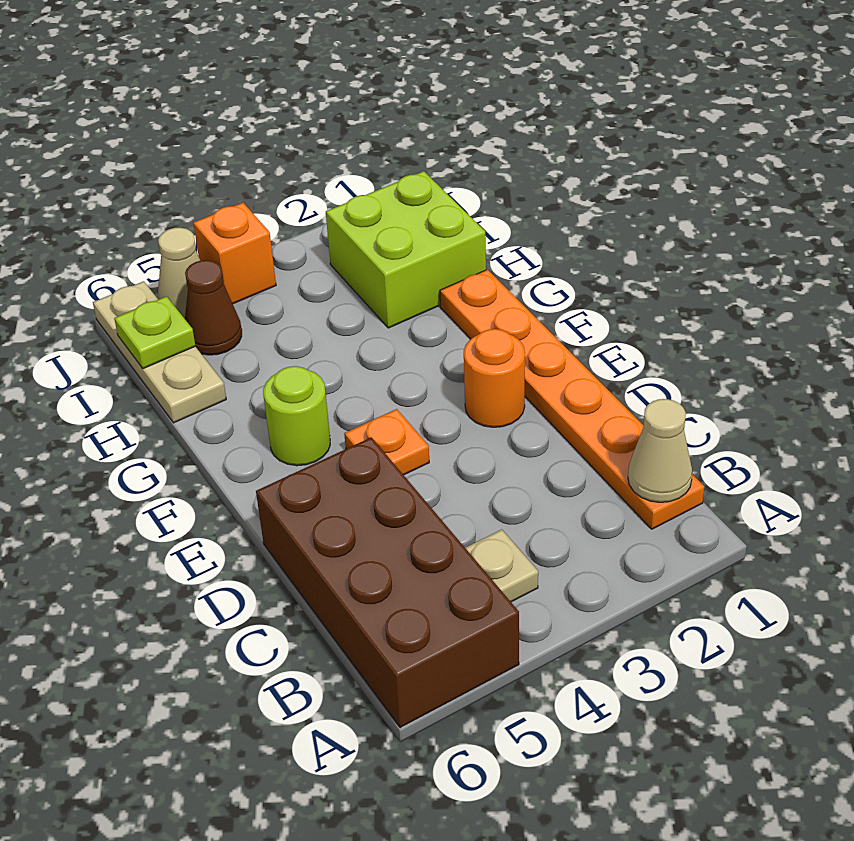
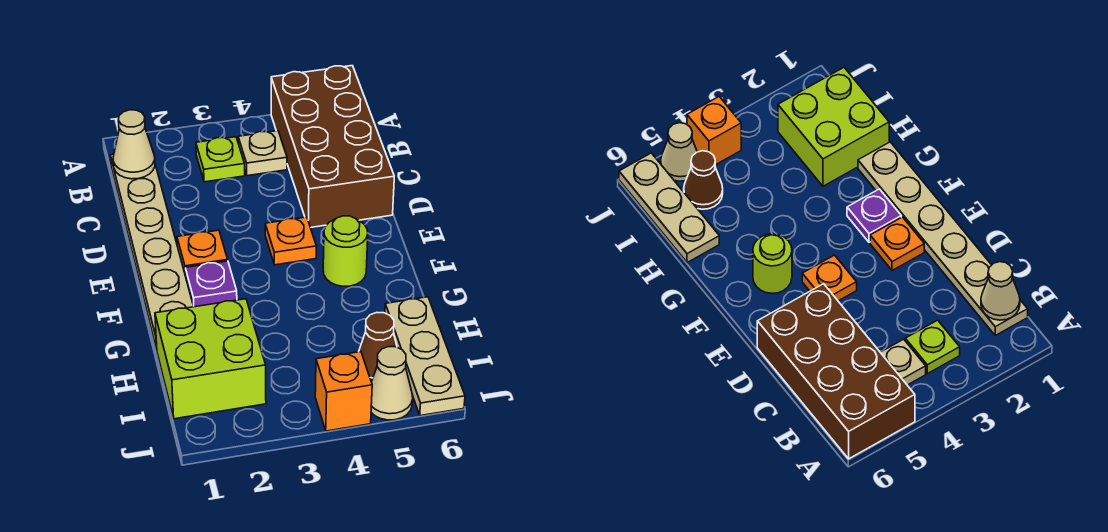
orange 1x6 plate [440,269,704,529] -> tan 1x6 plate [110,154,194,349]
orange 1x1 round brick [464,329,525,427] -> orange 1x1 plate [177,230,228,276]
none -> purple 1x1 plate [185,261,237,307]
lime 1x1 plate [114,296,195,369] -> lime 1x1 plate moved to [196,137,245,182]

